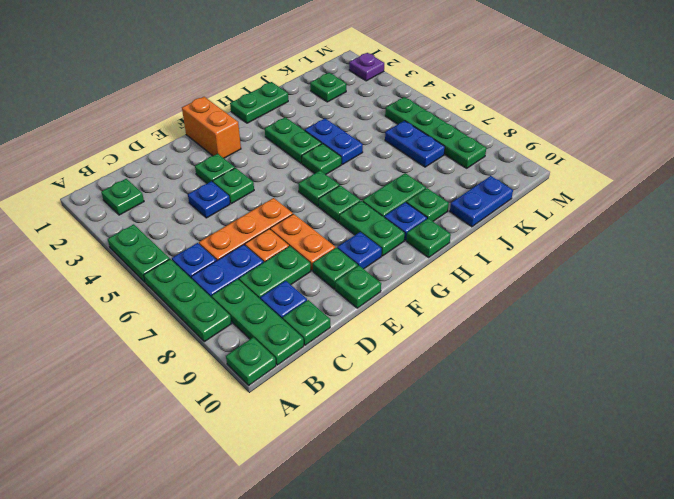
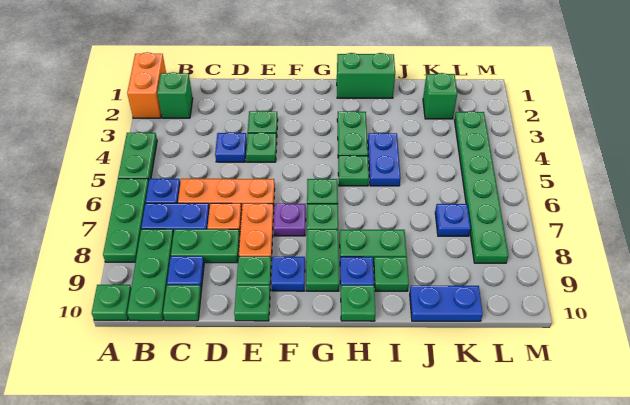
green 1x1 plate [101,179,144,215] -> green 1x1 brick [157,72,193,118]
orange 1x2 brick [182,97,241,158] -> orange 1x2 brick moved to [127,52,166,118]
green 1x2 plate [230,82,288,123] -> green 1x2 brick [337,53,395,98]
green 1x1 plate [310,73,346,102] -> green 1x1 brick [423,73,457,119]
blue 1x2 plate [385,121,445,167] -> blue 1x1 plate [435,204,471,236]
green 1x4 plate [385,97,486,168] -> green 1x6 plate [455,111,509,263]
purple 1x1 plate [349,53,384,81] -> purple 1x1 plate moved to [274,204,306,236]

